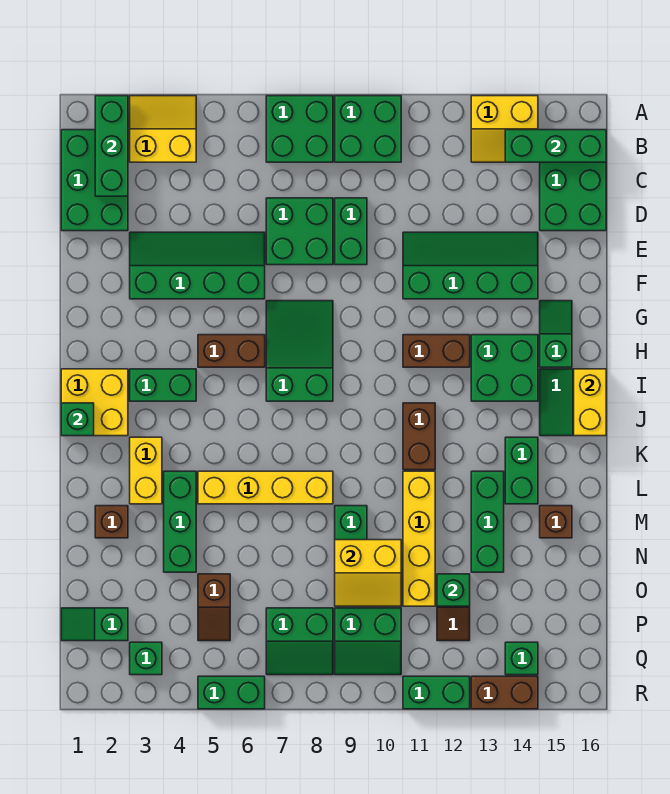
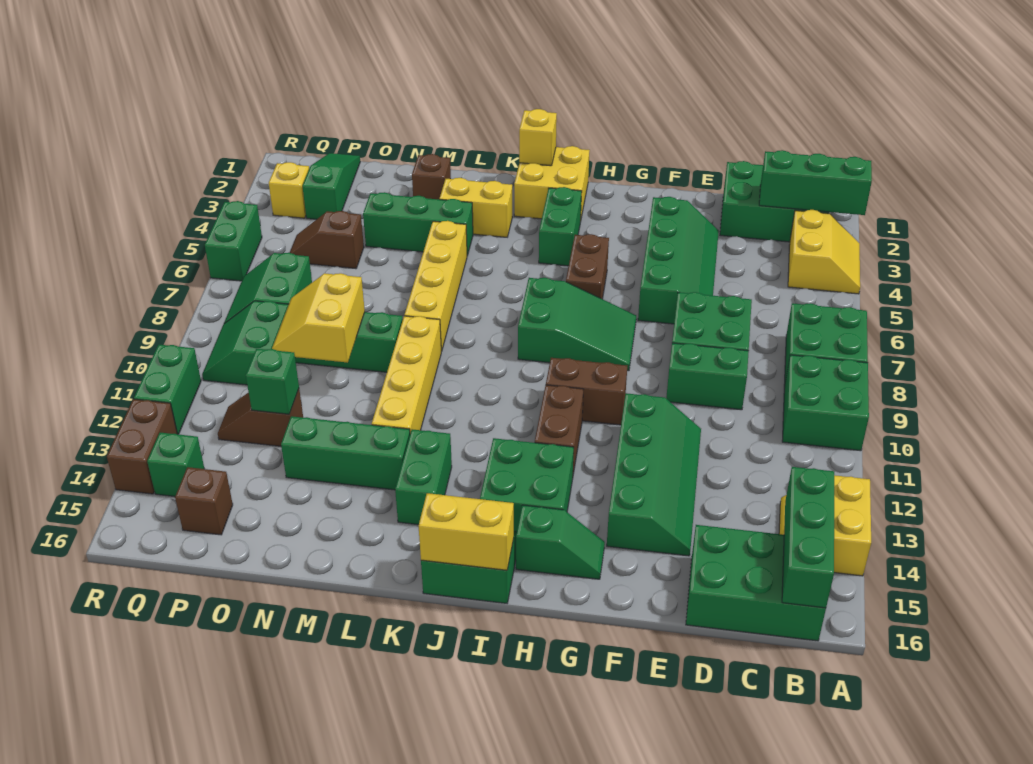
green 1x1 brick [61,403,94,436] -> yellow 1x1 brick [519,109,557,166]
brown 1x2 brick [403,403,435,470] -> brown 1x2 brick moved to [546,358,627,425]
green 1x2 brick [505,437,538,504] -> green 1x2 brick turned to [395,429,452,525]
yellow 1x4 brick [403,471,435,606] -> yellow 1x4 brick turned to [372,316,441,433]
brown 1x1 brick [540,506,572,538] -> brown 1x1 brick moved to [175,467,233,535]
green 1x2 slope [61,608,128,641] -> green 1x3 slope [303,153,360,219]
green 1x1 brick [130,642,162,675] -> yellow 1x1 brick [269,162,309,218]

